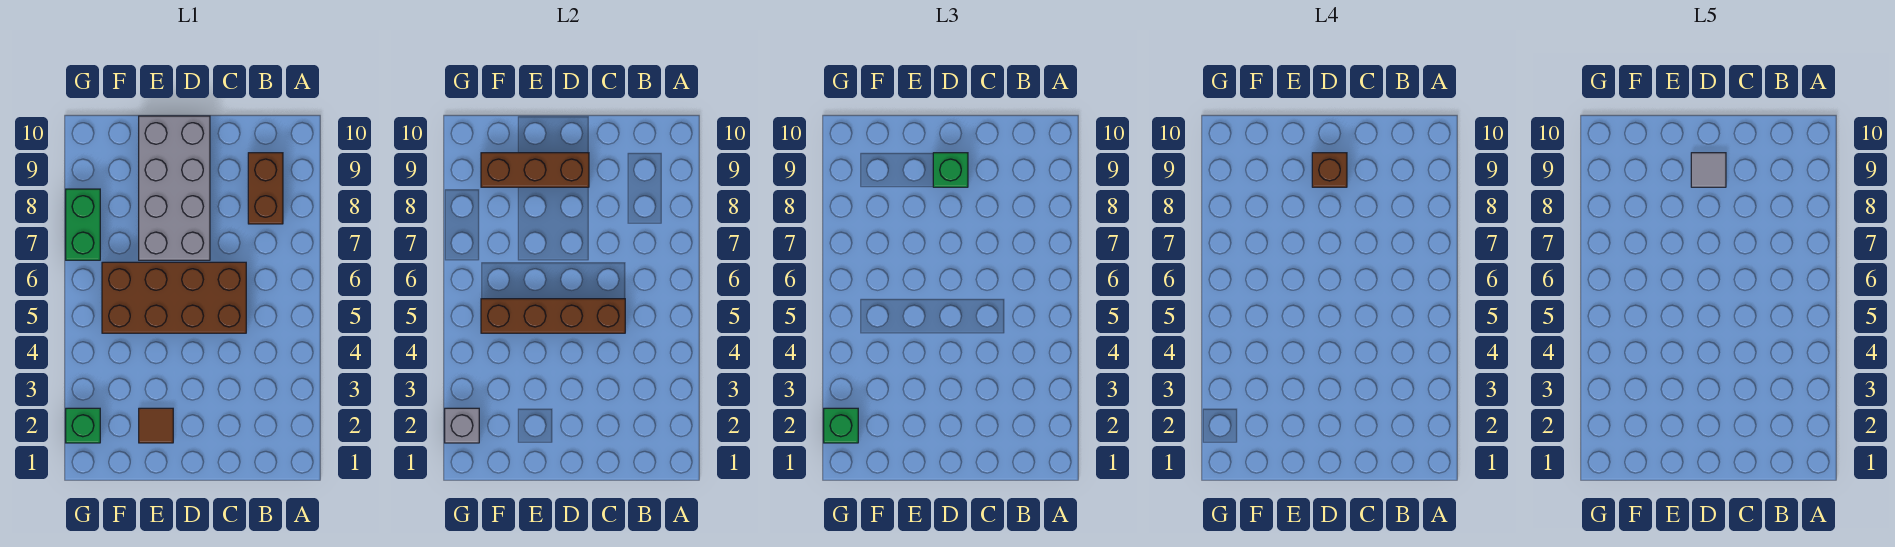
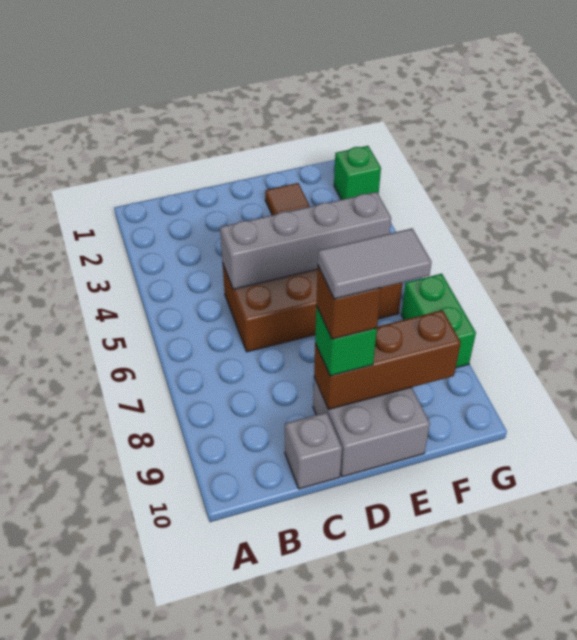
brown 1x2 brick [248,153,283,224] -> none
brown 1x4 brick [481,299,625,333] -> grey 1x4 brick [220,192,391,289]
grey 2x4 brick [139,116,210,260] -> grey 2x2 brick [313,377,430,477]
grey 1x1 tile [1691,153,1726,187] -> grey 1x2 tile [318,228,432,299]
grey 1x1 brick [445,408,479,443] -> grey 1x1 brick moved to [285,412,342,489]
green 1x1 brick [824,408,858,443] -> none

